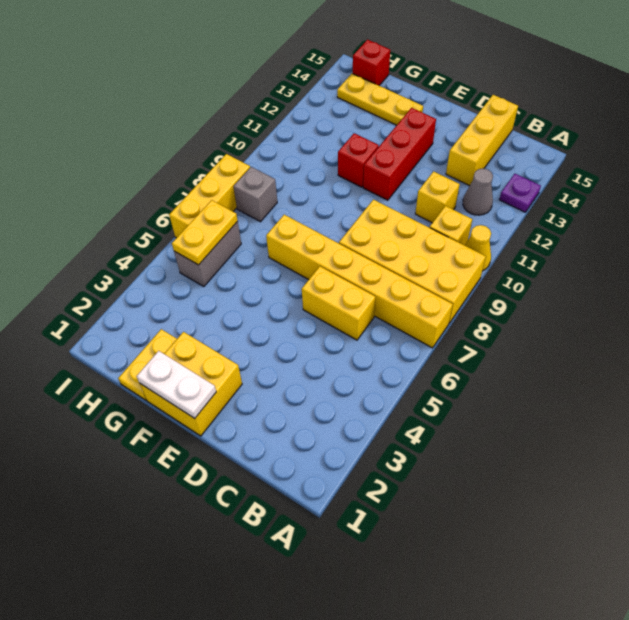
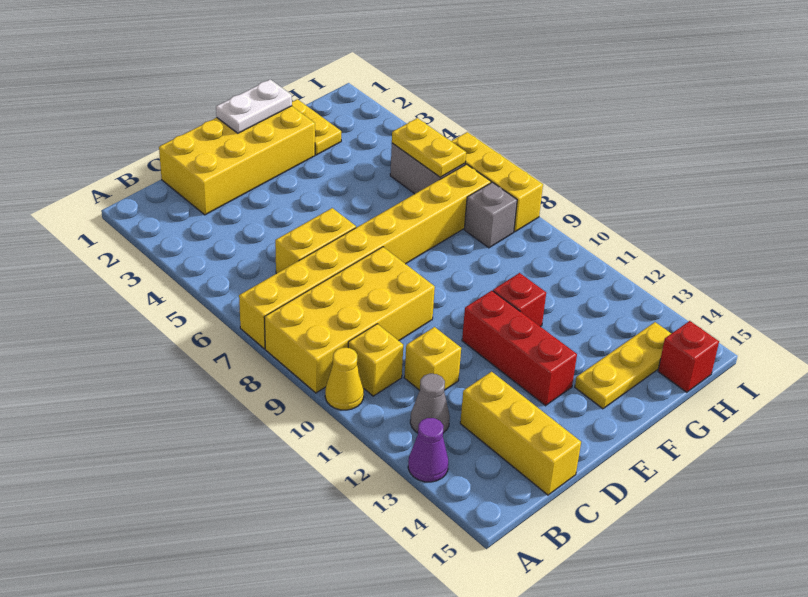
yellow 1x6 brick [266,215,453,348] -> yellow 1x8 brick [239,164,491,349]
purple 1x1 plate [499,174,541,212] -> purple 1x1 cone [408,418,448,482]
yellow 2x2 brick [140,332,242,436] -> yellow 2x4 brick [159,106,315,215]

